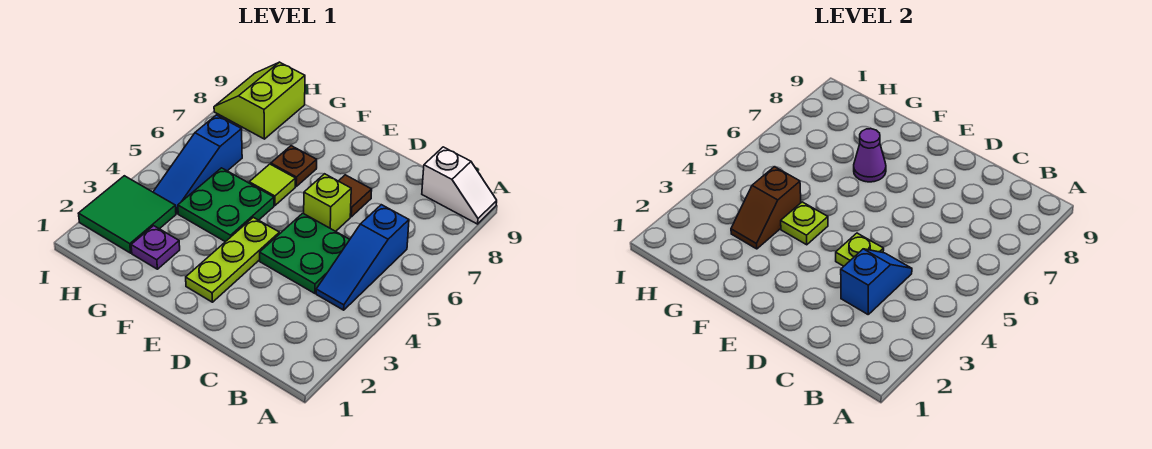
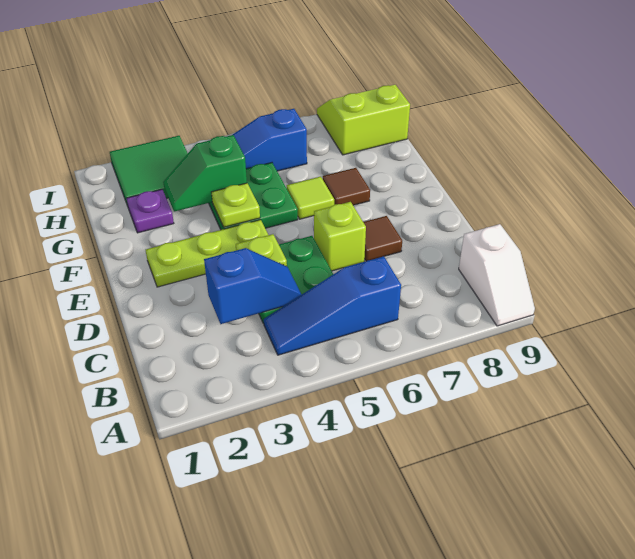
brown 1x1 plate [271,146,317,186] -> brown 1x1 tile [323,168,370,205]
purple 1x1 cone [854,129,886,182] -> none
brown 1x2 slope [731,167,801,249] -> green 1x2 slope [163,135,247,212]

